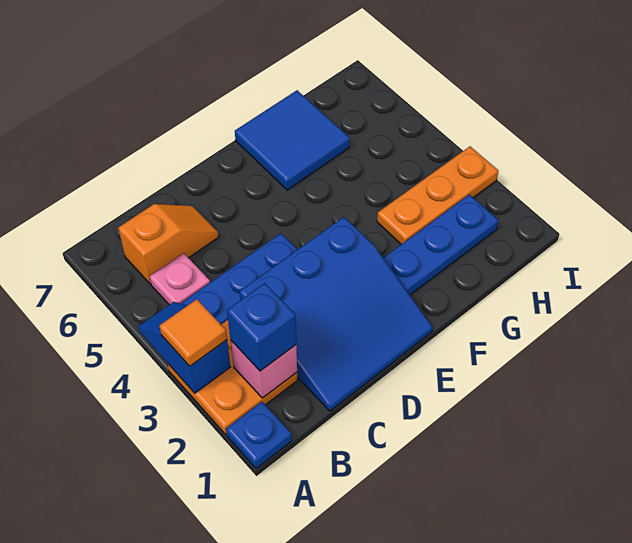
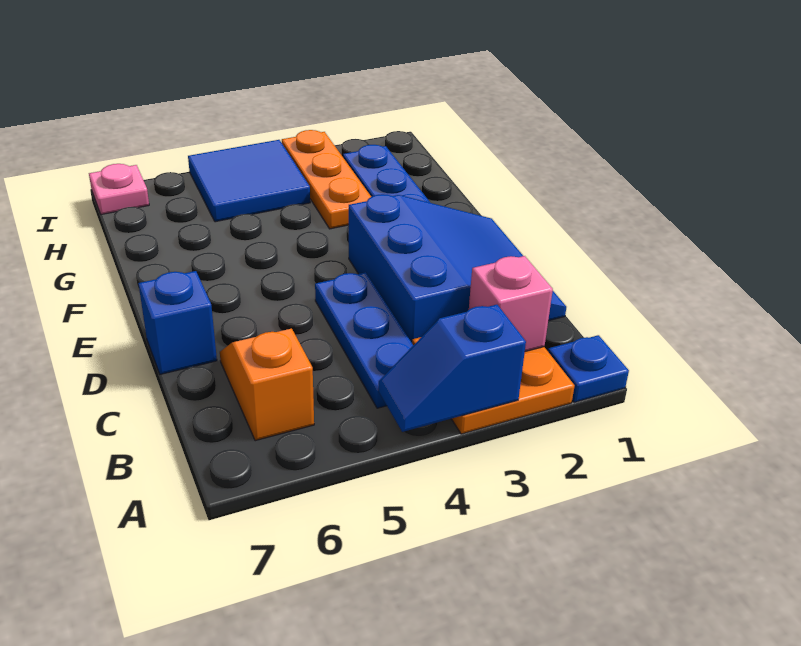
orange 1x1 tile [159,299,227,366] -> none
blue 1x1 brick [227,283,296,371] -> blue 1x1 brick moved to [138,271,217,374]
pink 1x1 plate [150,253,210,305] -> pink 1x1 plate moved to [89,164,149,215]
blue 2x2 tile [235,90,350,190] -> blue 2x2 tile moved to [188,140,310,222]

